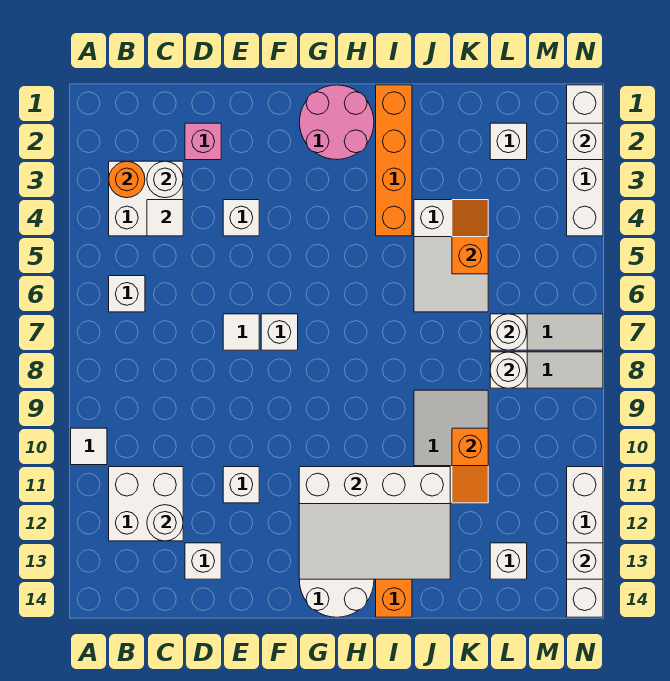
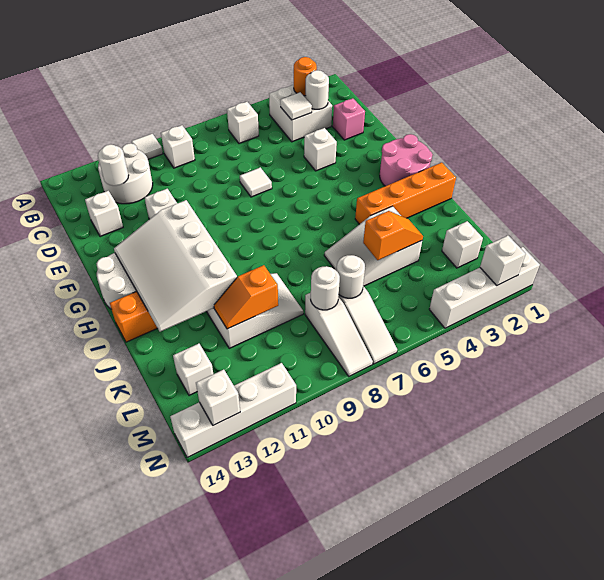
white 2x2 brick [109,467,183,541] -> white 2x2 round brick [98,143,153,204]
white 1x1 brick [261,314,298,350] -> white 1x1 brick moved to [161,125,195,168]

